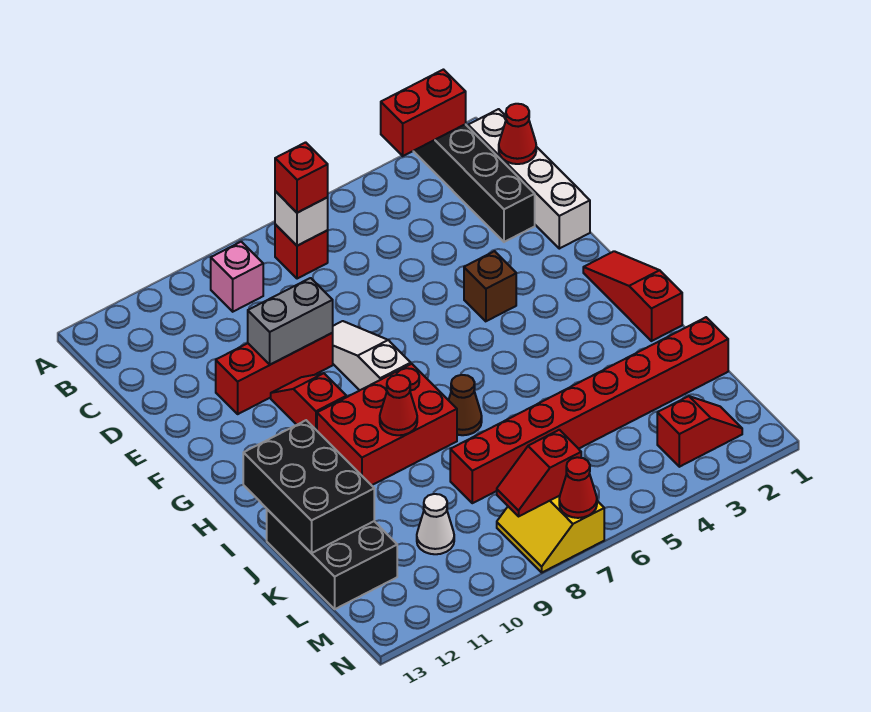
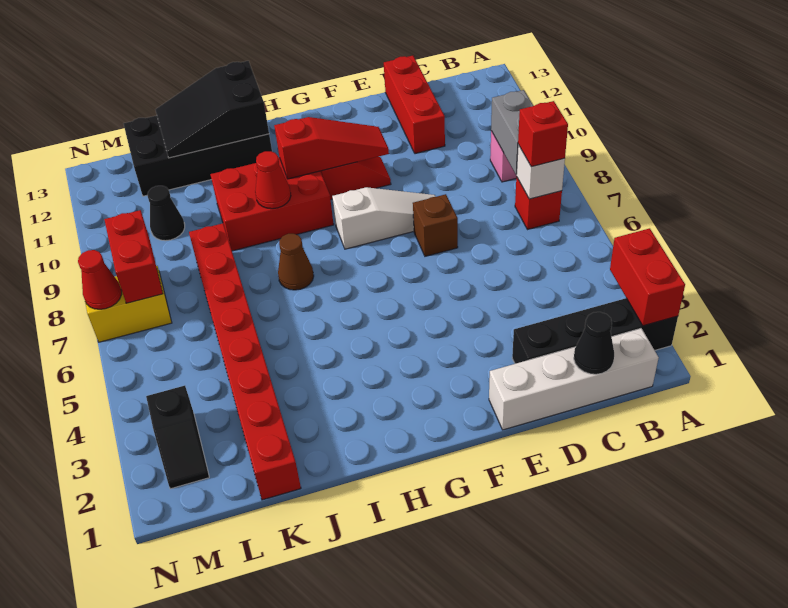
red 1x1 cone [499,104,536,164] -> black 1x1 cone [574,312,614,374]
red 1x3 brick [216,333,333,414] -> red 1x3 brick moved to [384,56,445,154]
grey 1x2 brick [248,278,333,365] -> grey 1x2 brick moved to [491,90,533,175]
brown 1x1 brick [464,251,516,321] -> brown 1x1 brick moved to [413,194,458,256]
red 1x3 slope [583,251,682,341] -> red 1x3 slope moved to [274,117,389,179]
red 2x3 brick [317,364,457,485] -> red 2x3 brick turned to [210,157,334,251]
black 2x3 brick [243,420,374,553] -> black 2x3 slope [155,61,269,158]
black 2x3 brick [267,509,397,609] -> black 2x4 brick [124,116,272,196]
white 1x1 cone [417,494,454,554] -> black 1x1 cone [147,186,185,241]
red 1x2 slope [657,396,742,467] -> black 1x2 slope [146,386,209,489]
red 1x2 slope [497,430,581,516] -> red 1x2 brick [104,210,163,303]

